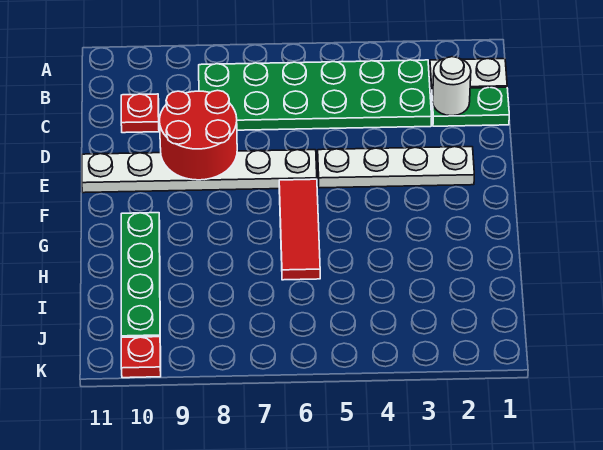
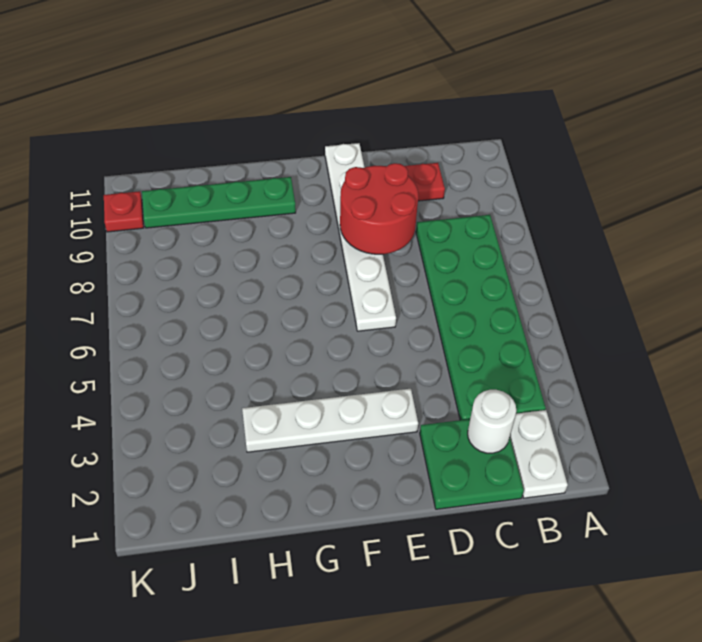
green 1x2 plate [431,87,509,126] -> green 2x2 plate [420,419,524,509]
white 1x4 plate [318,147,474,188] -> white 1x4 plate turned to [242,389,418,452]
red 1x3 tile [279,179,320,280] -> none

